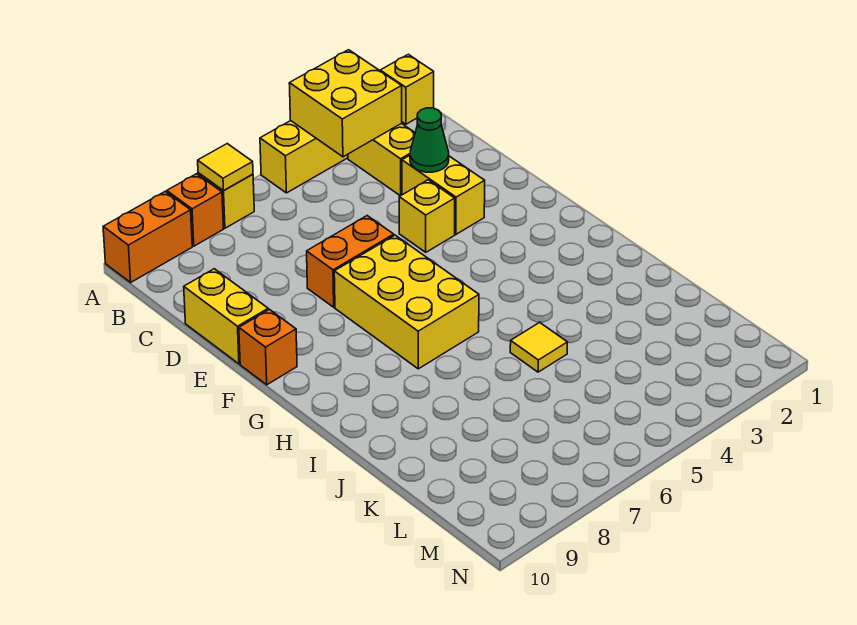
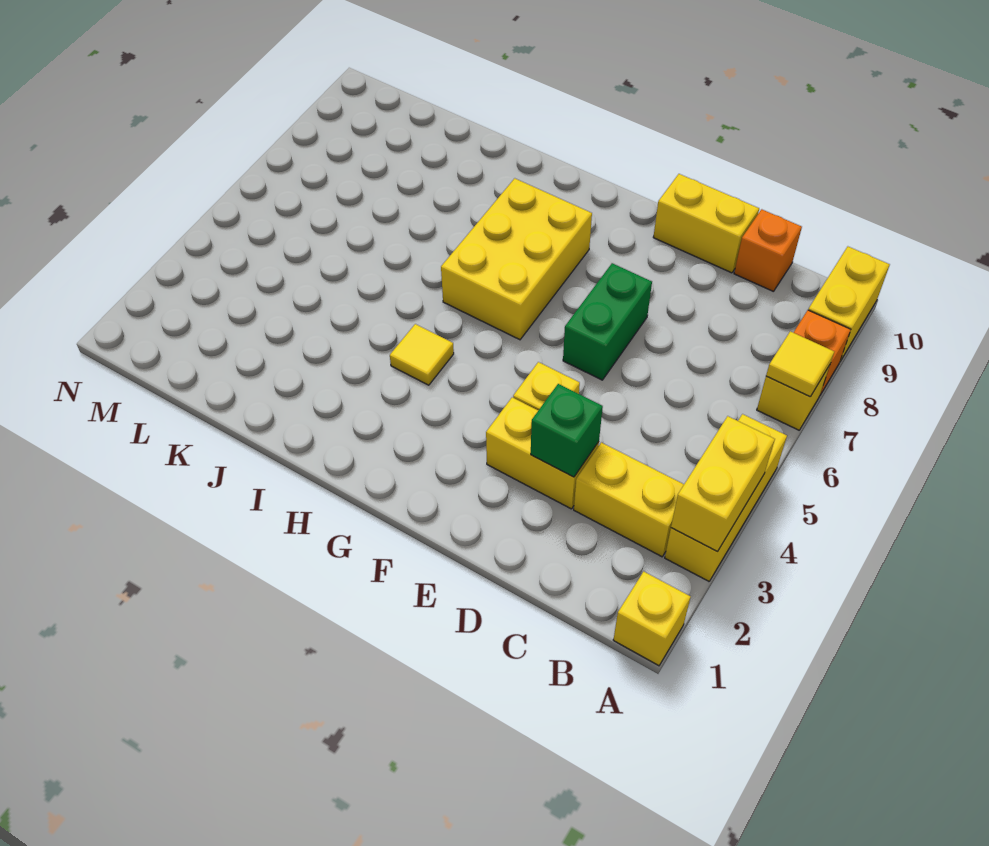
yellow 2x2 brick [289,50,402,157] -> yellow 1x2 brick [671,416,775,552]
orange 1x2 brick [103,192,192,282] -> yellow 1x2 brick [808,247,890,361]
green 1x1 cone [410,108,449,172] -> green 1x1 brick [531,384,603,477]
orange 1x2 brick [307,216,394,307] -> green 1x2 brick [563,263,652,380]
yellow 2x3 brick [334,235,479,369] -> yellow 2x3 brick turned to [441,178,592,340]
orange 1x1 brick [239,309,297,385] -> orange 1x1 brick moved to [734,209,802,292]
yellow 1x1 tile [510,322,568,372] -> yellow 1x1 tile moved to [390,324,454,385]

